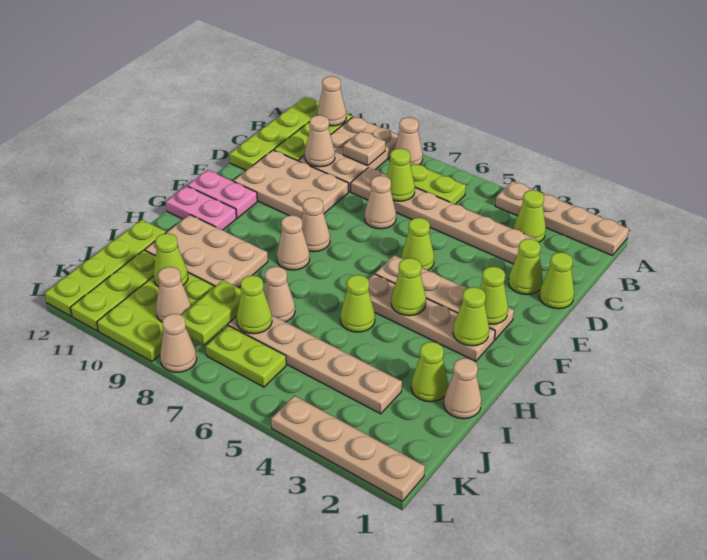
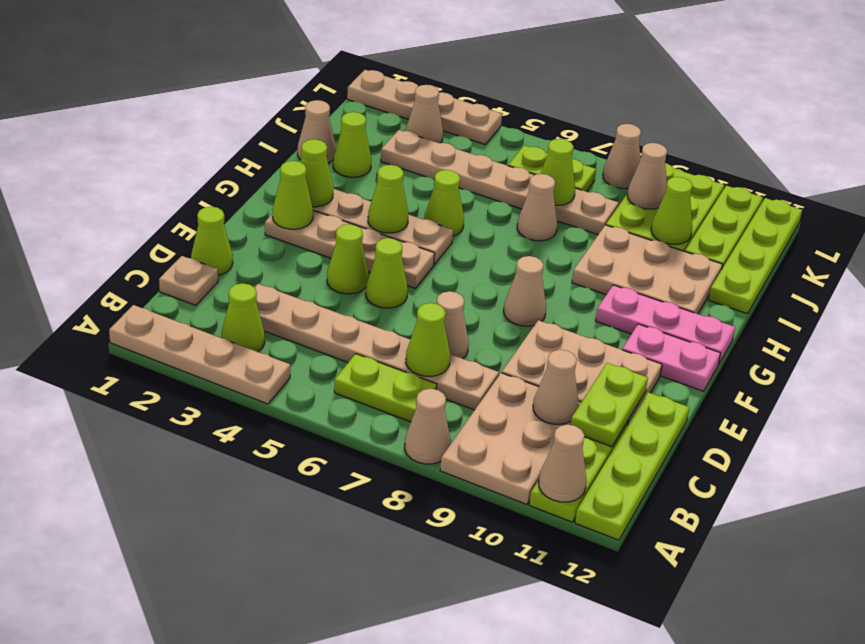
tan 1x1 plate [343,131,385,166] -> tan 1x1 plate moved to [159,256,218,305]
lime 1x1 cone [509,239,543,295] -> lime 1x1 cone moved to [327,224,368,294]
tan 1x1 cone [277,215,310,270] -> tan 1x1 cone moved to [406,85,443,143]
pink 1x2 plate [166,186,237,230] -> pink 1x3 plate [596,285,735,364]
lime 1x2 plate [182,280,241,345] -> lime 1x2 plate moved to [571,363,648,447]

